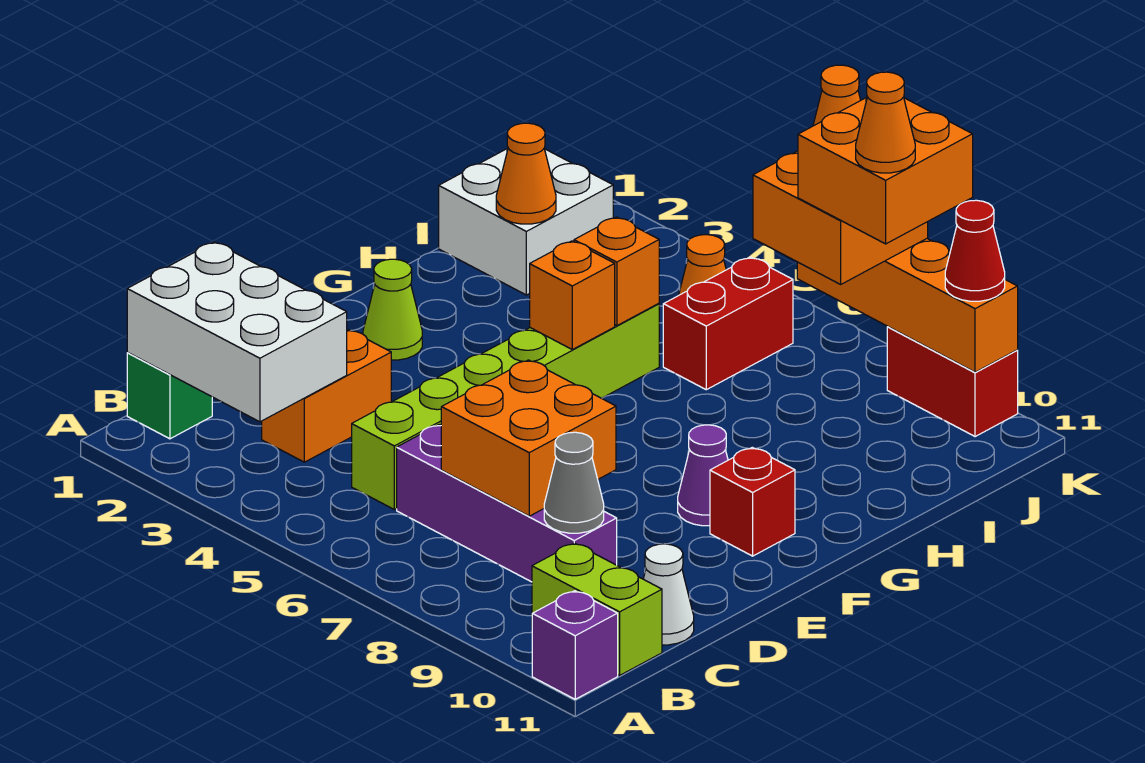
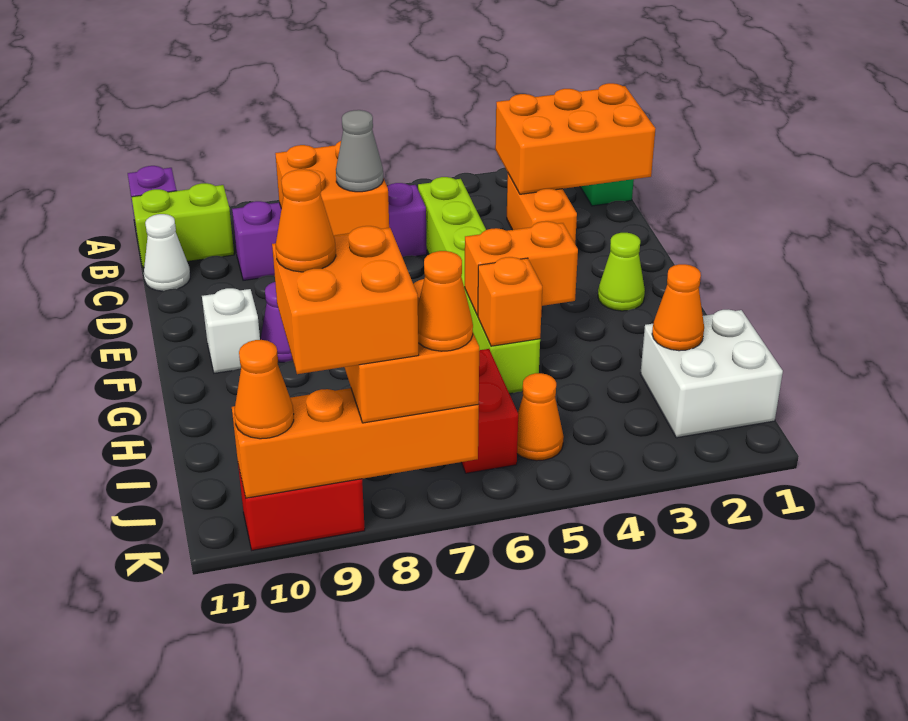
white 2x3 brick [127,242,347,422] -> orange 2x3 brick [495,83,656,194]
grey 1x1 cone [544,432,604,533] -> grey 1x1 cone moved to [336,110,383,192]
red 1x1 brick [710,447,795,556] -> white 1x1 brick [202,288,260,373]
orange 1x1 brick [530,241,615,350] -> orange 1x2 brick [465,221,578,315]
red 1x1 cone [945,200,1005,301] -> orange 1x1 cone [234,340,294,439]

